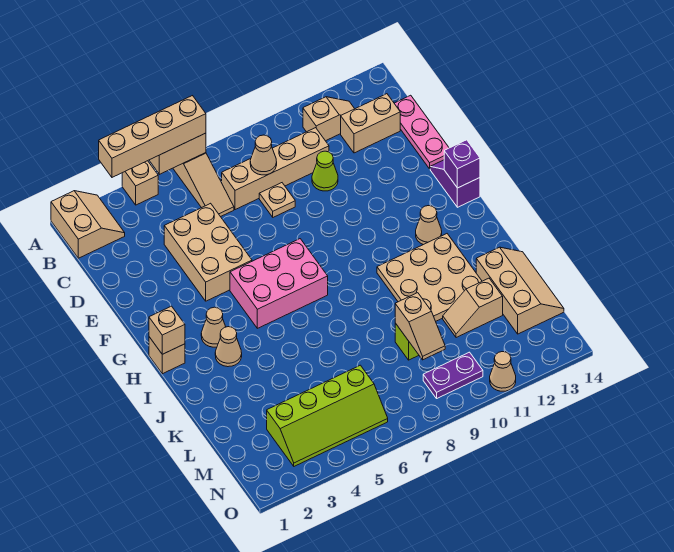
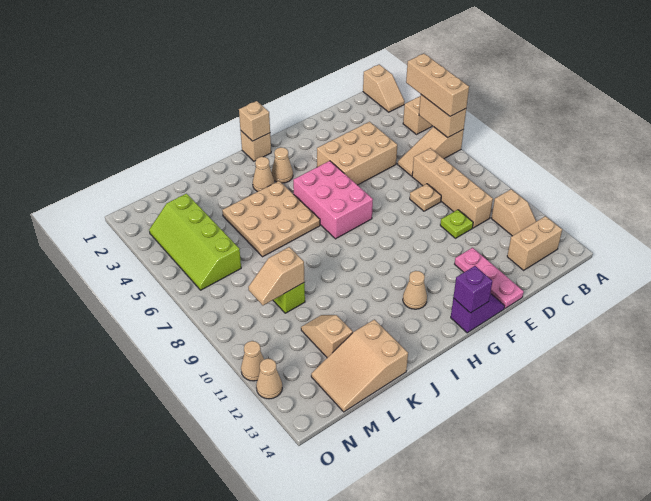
tan 2x2 slope [51,191,125,258] -> tan 1x2 slope [363,64,405,112]
tan 1x4 brick [99,96,206,177] -> tan 1x3 brick [406,54,469,116]
tan 1x1 cone [250,135,277,175] -> tan 1x1 cone moved to [256,359,282,399]
tan 1x2 brick [341,94,400,153] -> tan 1x2 brick turned to [507,216,562,270]
pink 1x3 plate [394,95,449,169] -> pink 1x3 plate turned to [455,248,524,308]
lime 1x1 cone [312,151,338,191] -> lime 1x1 plate [440,210,473,238]
tan 3x3 plate [377,234,482,321] -> tan 3x3 plate moved to [222,181,320,257]
tan 2x3 slope [476,247,564,334] -> tan 2x3 slope turned to [311,319,408,412]
purple 1x2 plate [423,352,483,398] -> none

